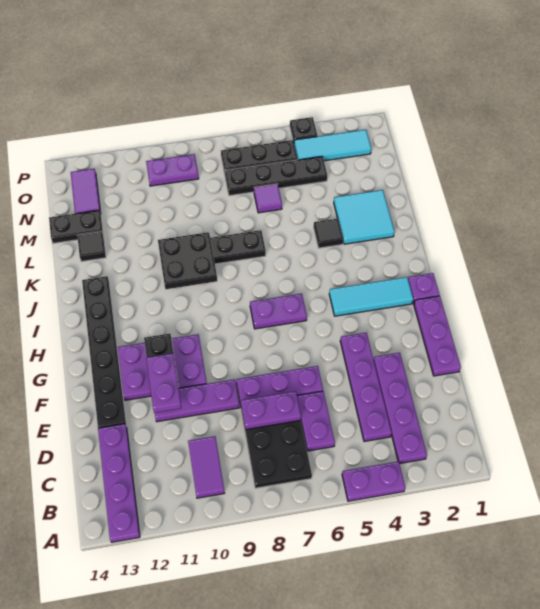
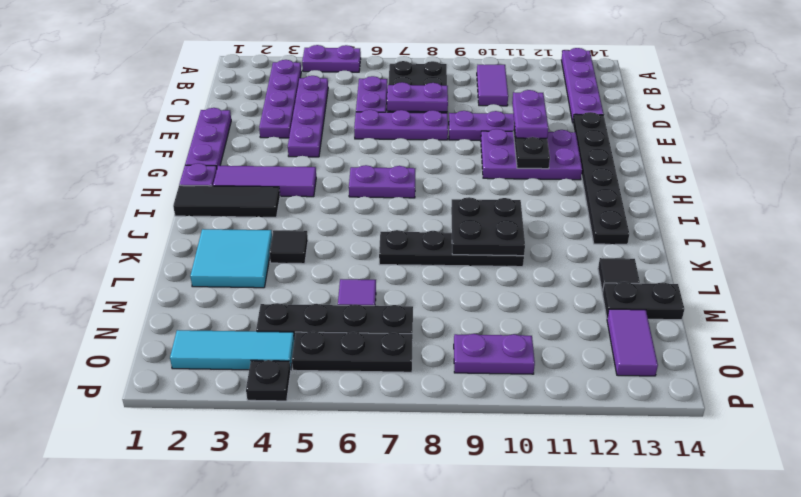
cyan 1x3 tile [329,277,413,316] -> purple 1x3 tile [213,166,316,197]
none -> black 1x3 tile [173,185,280,217]

